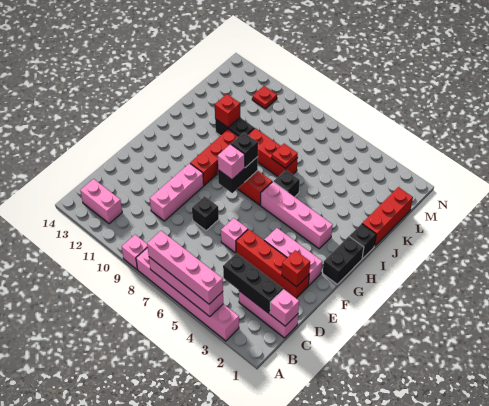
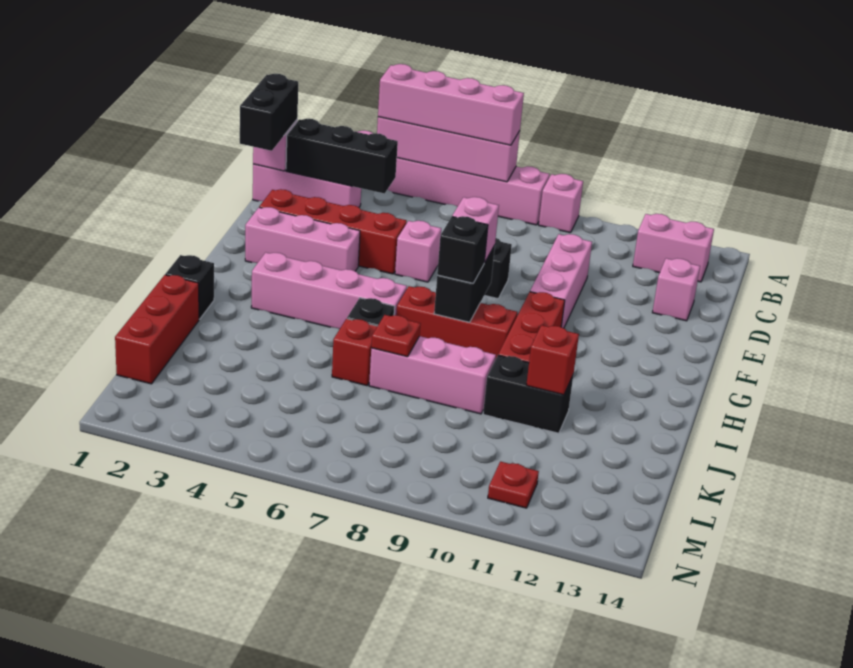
none -> pink 1x1 brick [652,258,700,321]
red 1x1 brick [282,250,310,287] -> red 1x1 brick moved to [332,319,377,386]
black 1x2 brick [323,236,364,284] -> black 1x2 brick moved to [240,74,298,151]
red 1x3 brick [248,128,298,177] -> pink 1x3 brick [369,336,496,414]

